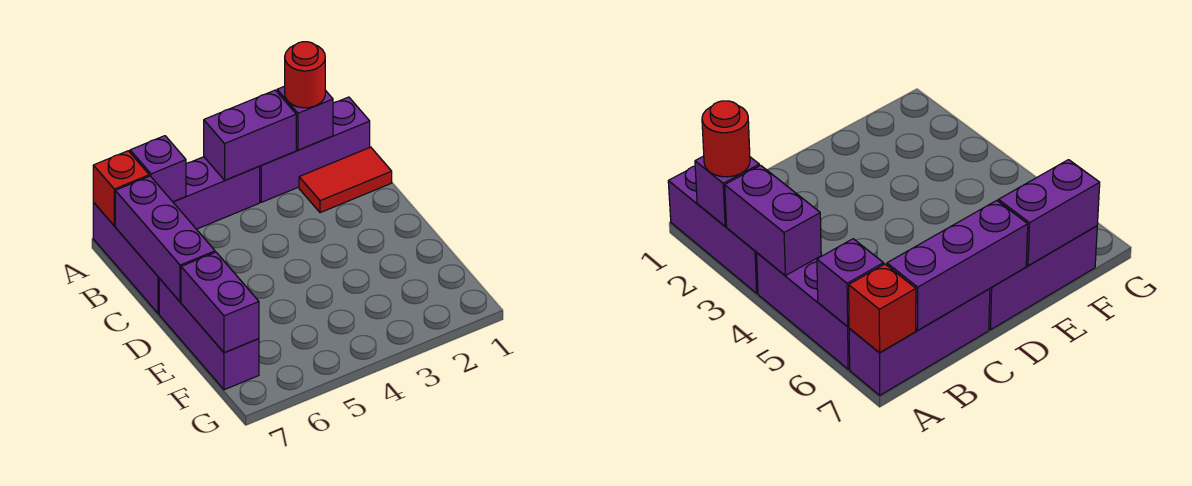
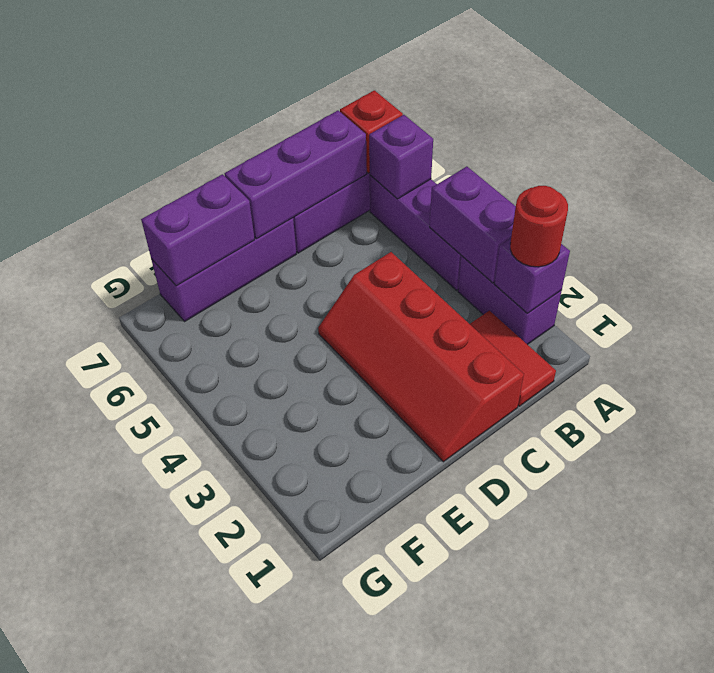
purple 1x3 brick [259,97,370,202] -> purple 1x2 brick [458,256,562,345]
none -> red 2x4 slope [318,252,524,462]

